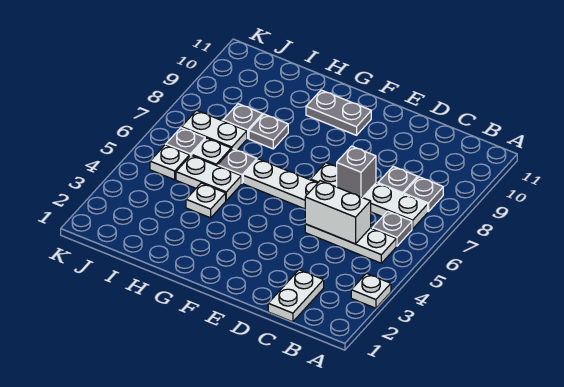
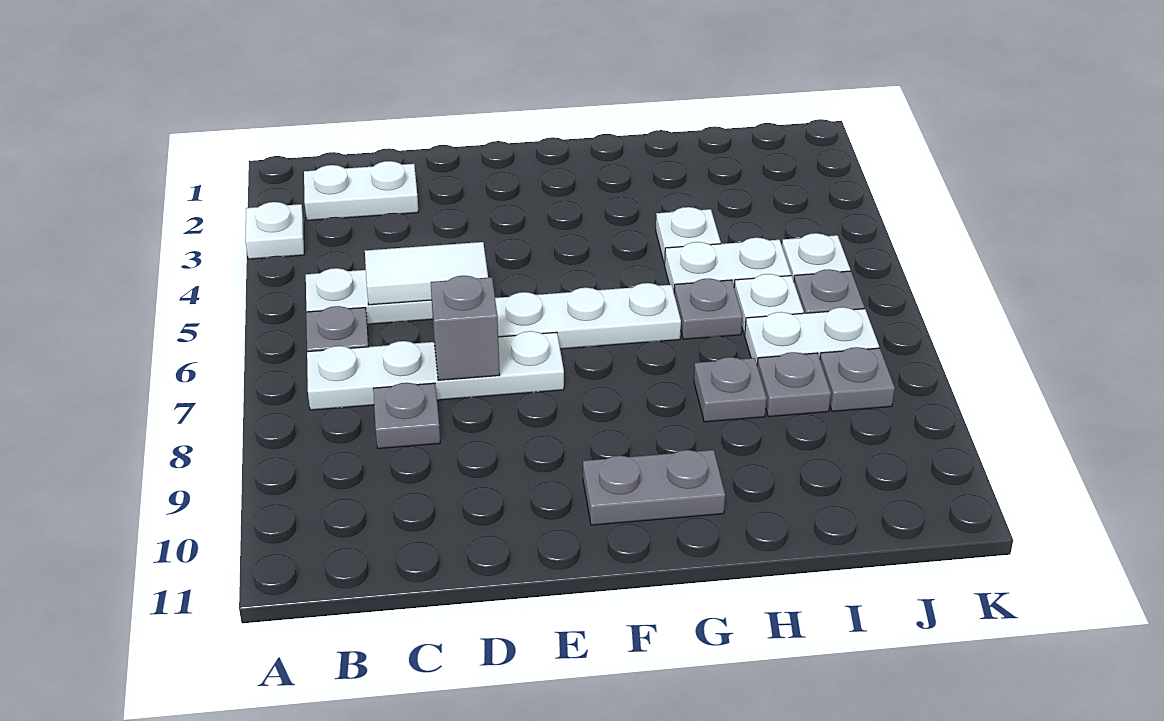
grey 1x1 plate [404,177,443,212] -> grey 1x1 plate moved to [820,347,895,411]
white 1x2 plate [268,270,324,322] -> white 1x2 plate turned to [304,161,418,220]
white 1x2 brick [305,181,371,244] -> white 1x2 tile [365,242,488,305]

